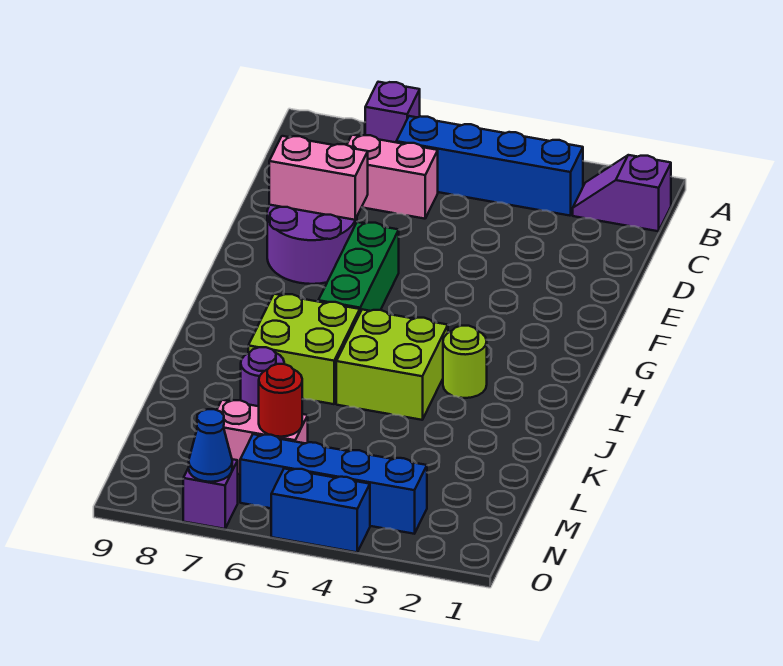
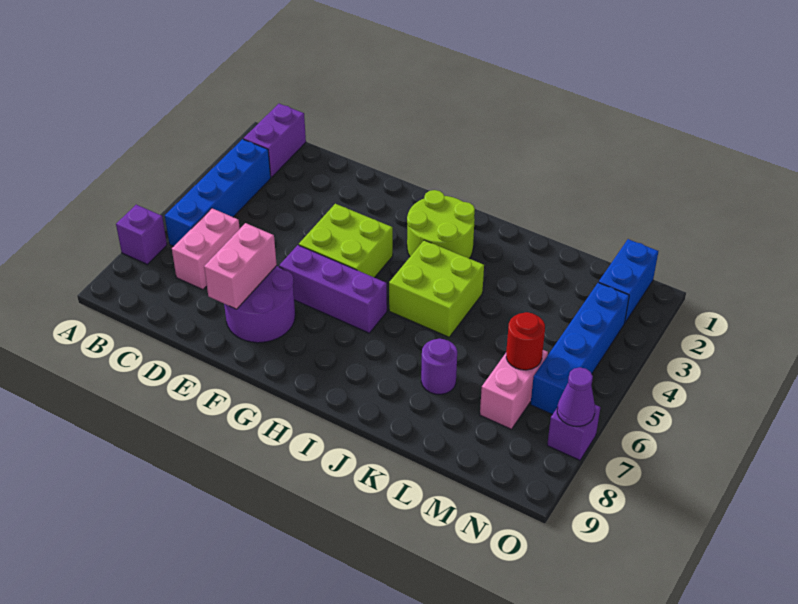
purple 1x2 slope [573,155,671,231] -> purple 1x2 brick [243,104,306,177]
green 1x3 brick [318,222,399,312] -> purple 1x3 brick [279,245,387,333]
lime 1x1 round brick [443,326,487,398] -> lime 2x2 round brick [407,190,475,259]
lime 2x2 brick [248,294,360,404] -> lime 2x2 brick moved to [299,204,393,278]
blue 1x2 brick [271,469,370,552] -> blue 1x2 brick moved to [599,239,658,322]
blue 1x1 cone [189,409,232,482] -> purple 1x1 cone [557,367,595,426]

